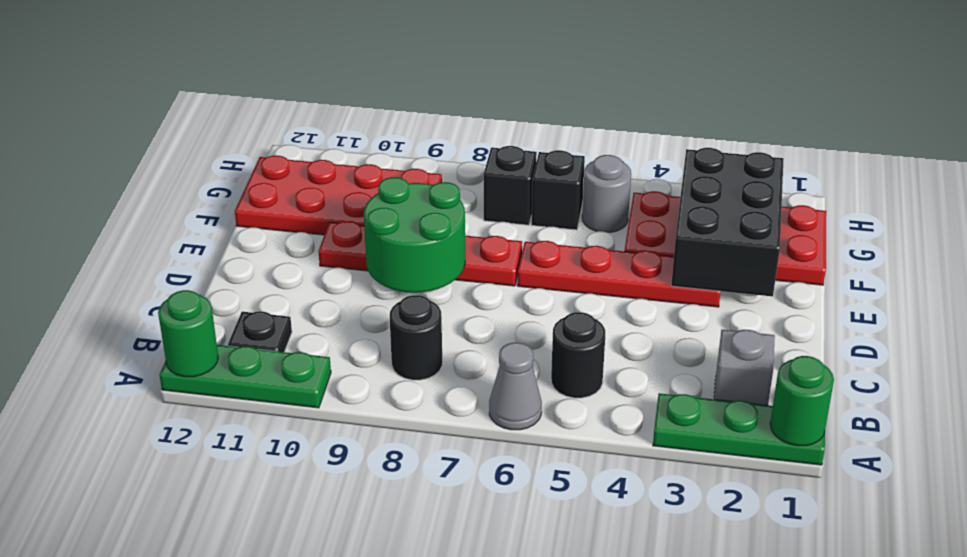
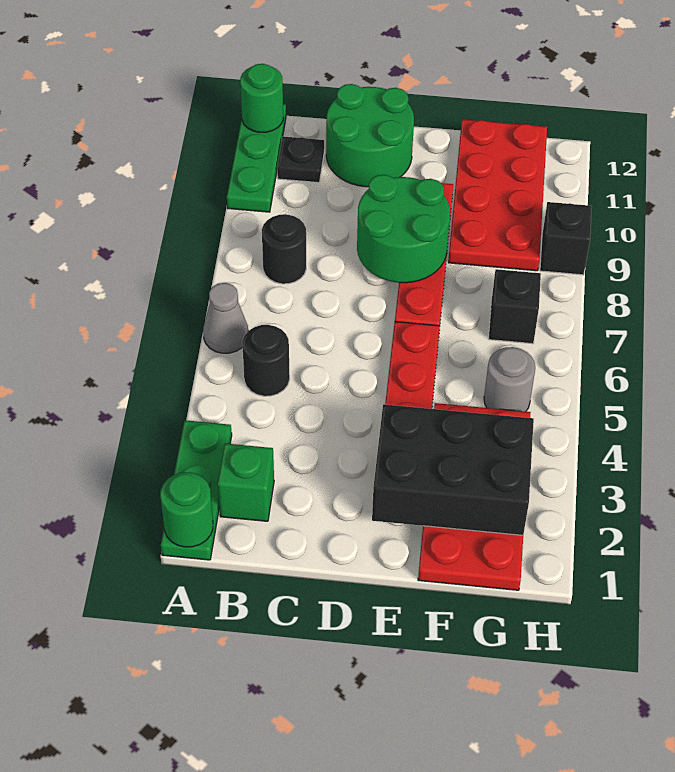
grey 1x1 brick [714,330,775,405] -> green 1x1 brick [218,443,274,521]
none -> green 2x2 round brick [326,84,414,187]
black 1x1 brick [531,150,585,230] -> black 1x1 brick moved to [540,202,592,275]

